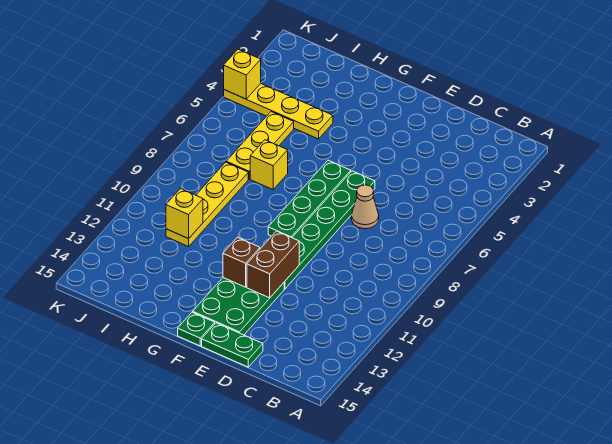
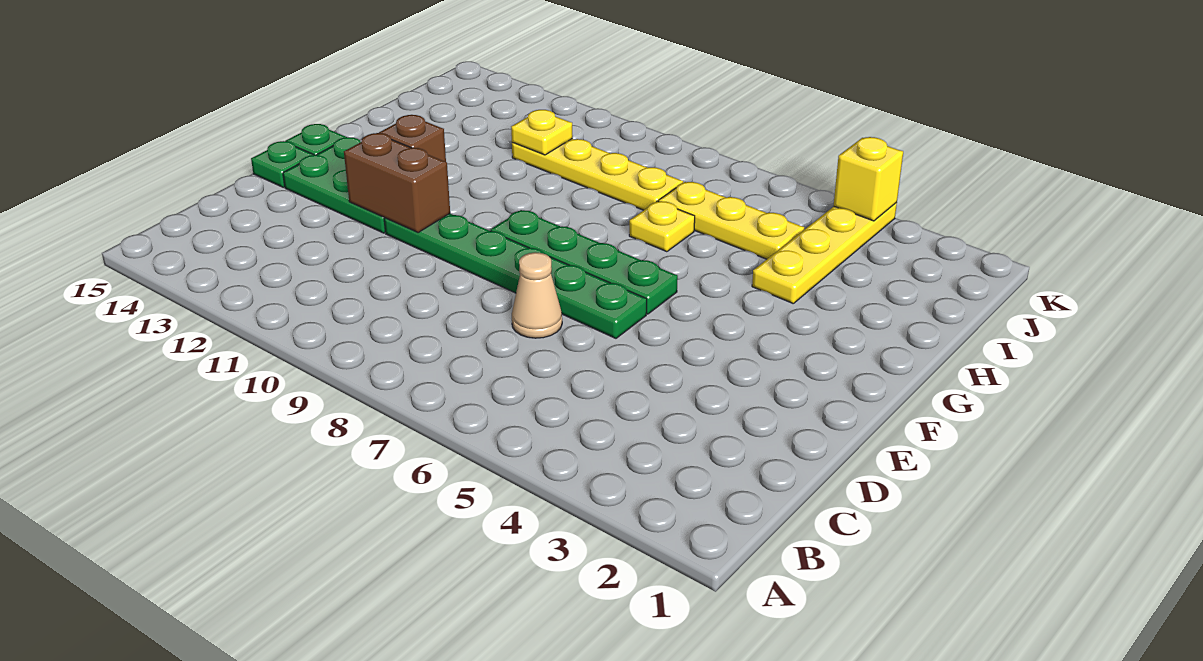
green 1x2 plate [202,323,263,367] -> green 1x1 plate [251,141,313,187]
yellow 1x1 brick [250,140,288,190] -> yellow 1x1 plate [629,201,695,252]
yellow 1x1 brick [166,189,203,239] -> yellow 1x1 plate [511,110,573,155]

